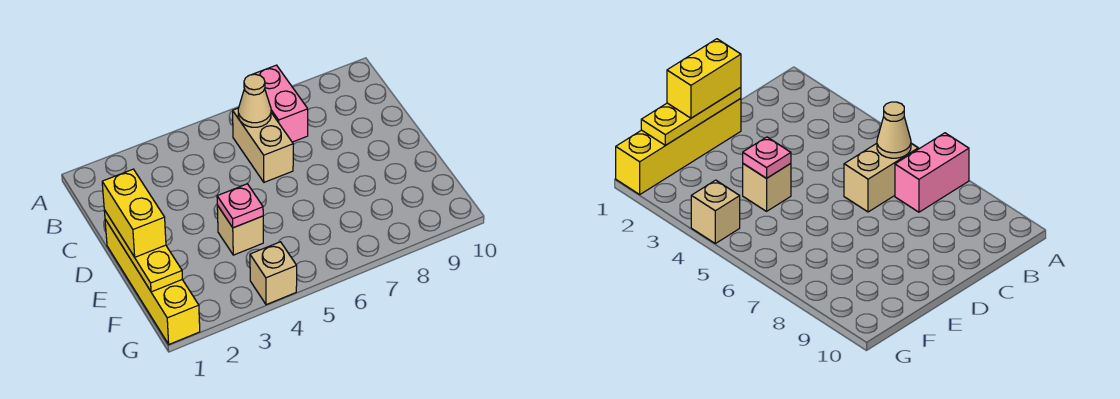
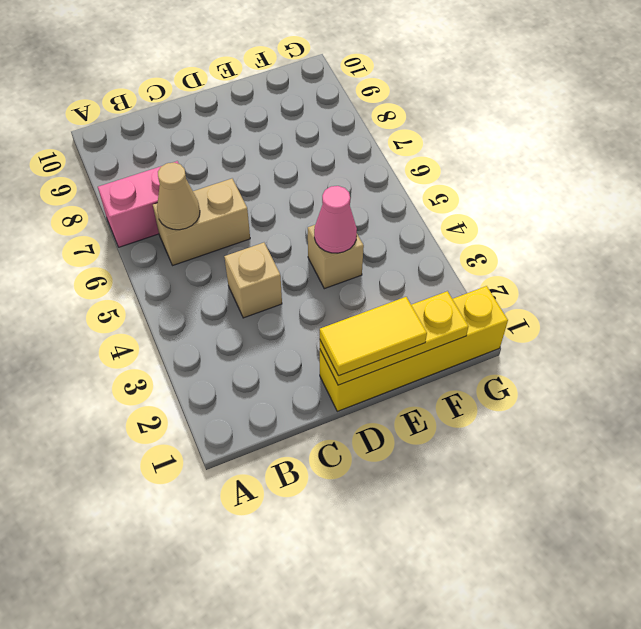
yellow 1x2 brick [102,169,166,257] -> yellow 1x2 tile [320,297,427,376]
pink 1x1 plate [217,184,263,228] -> pink 1x1 cone [314,186,357,253]
tan 1x1 brick [250,242,297,305] -> tan 1x1 brick moved to [224,243,282,318]

